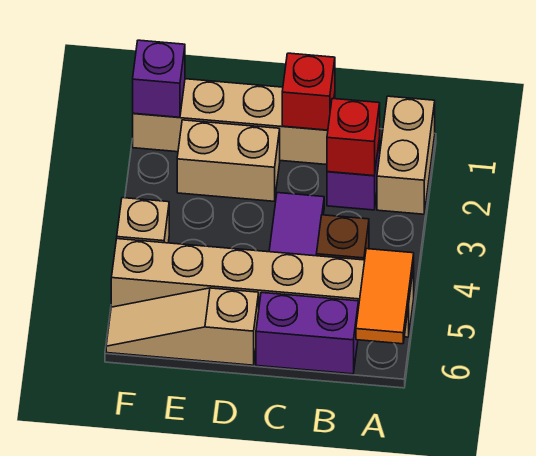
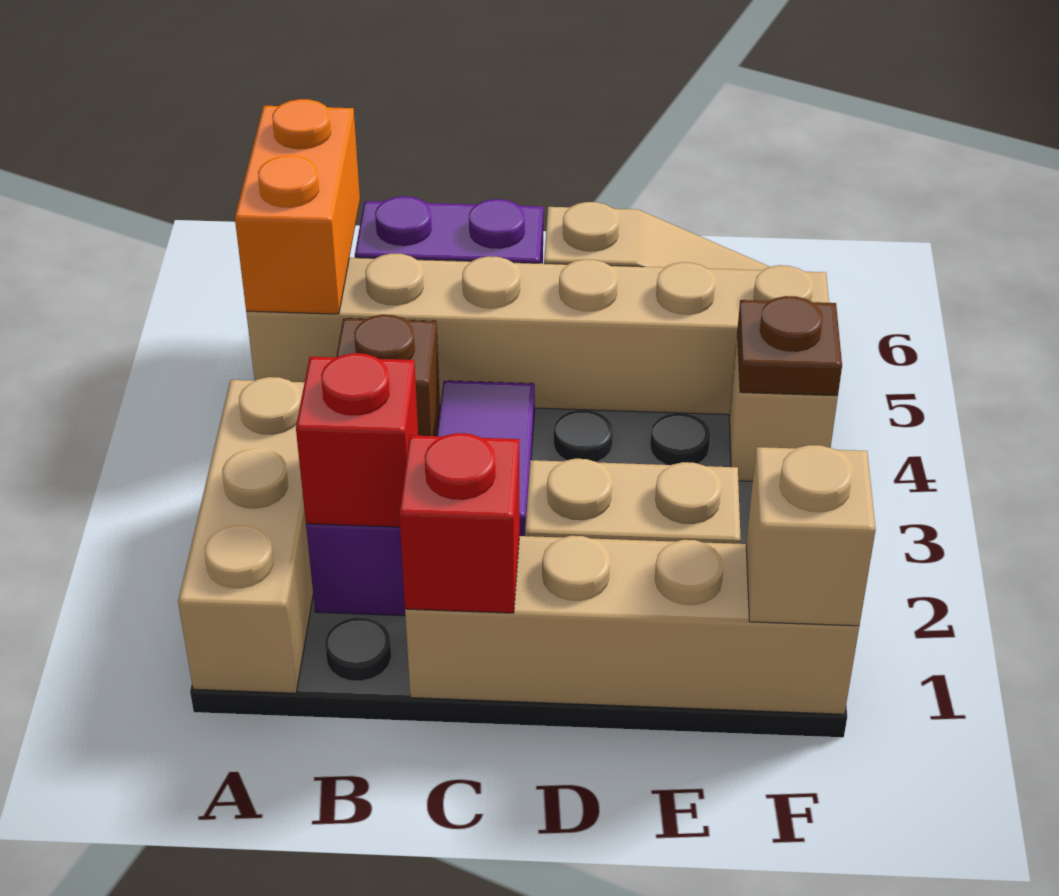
tan 1x2 brick [377,96,435,214] -> tan 1x3 brick [178,377,313,693]
orange 1x2 tile [356,249,414,344] -> orange 1x2 brick [235,99,360,314]
purple 1x1 brick [133,40,185,117] -> tan 1x1 brick [746,445,876,626]
none -> brown 1x1 plate [737,296,842,396]

